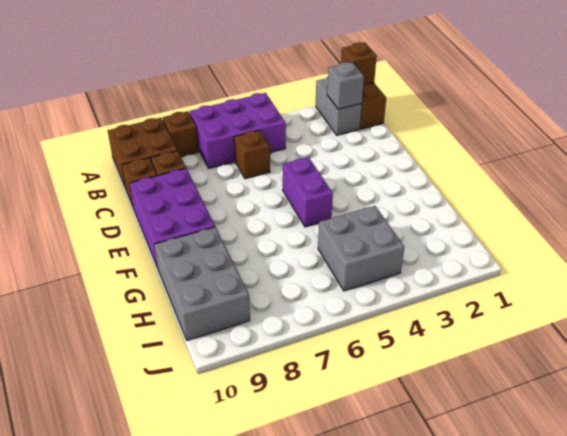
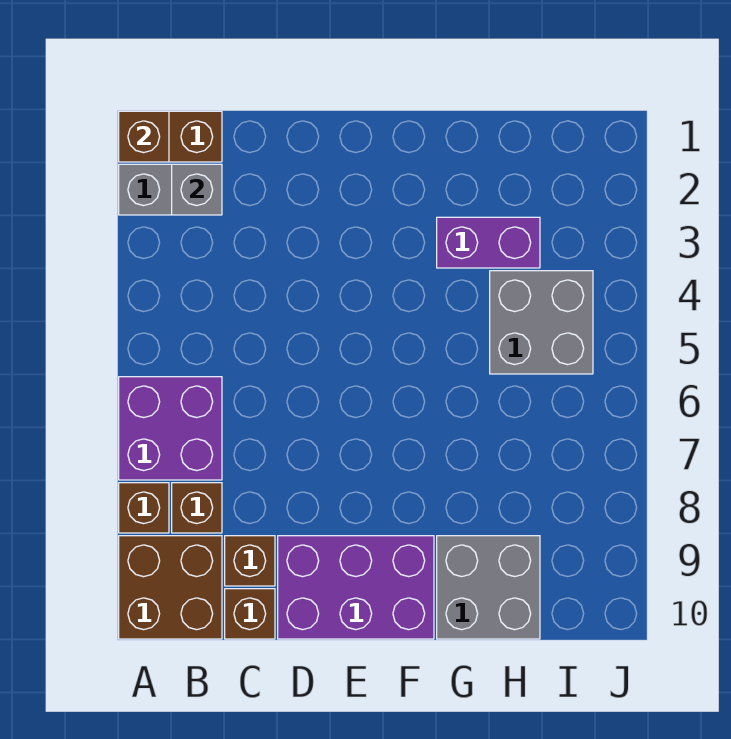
purple 2x3 brick [190,93,286,168] -> purple 2x2 brick [119,377,222,480]
brown 1x1 brick [234,130,270,179] -> brown 1x1 brick moved to [172,483,222,533]
purple 1x2 brick [283,157,333,227] -> purple 1x2 brick moved to [437,217,540,268]
grey 2x3 brick [154,227,250,341] -> grey 2x2 brick [437,536,540,639]

